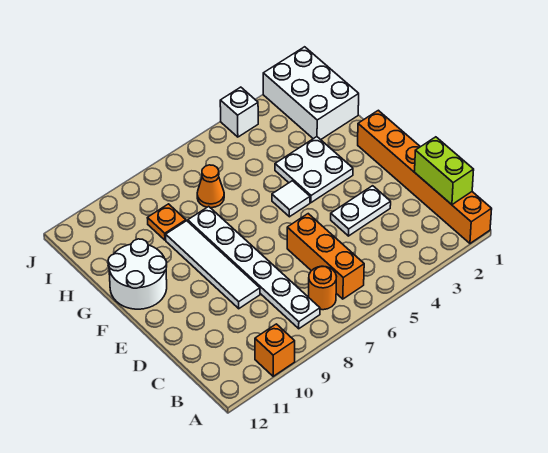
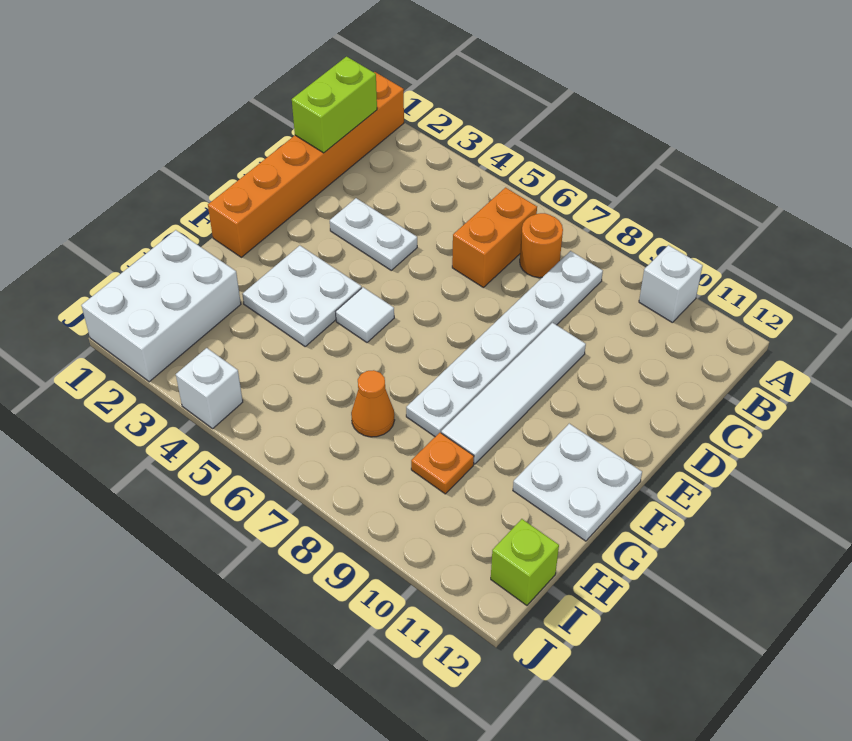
orange 1x1 brick [255,324,295,376] -> white 1x1 brick [639,245,703,322]
orange 1x3 brick [287,214,364,299] -> orange 1x2 brick [452,188,537,287]
white 2x2 round brick [108,239,167,309] -> white 2x2 plate [513,424,642,541]
none -> lime 1x1 brick [491,519,559,605]

